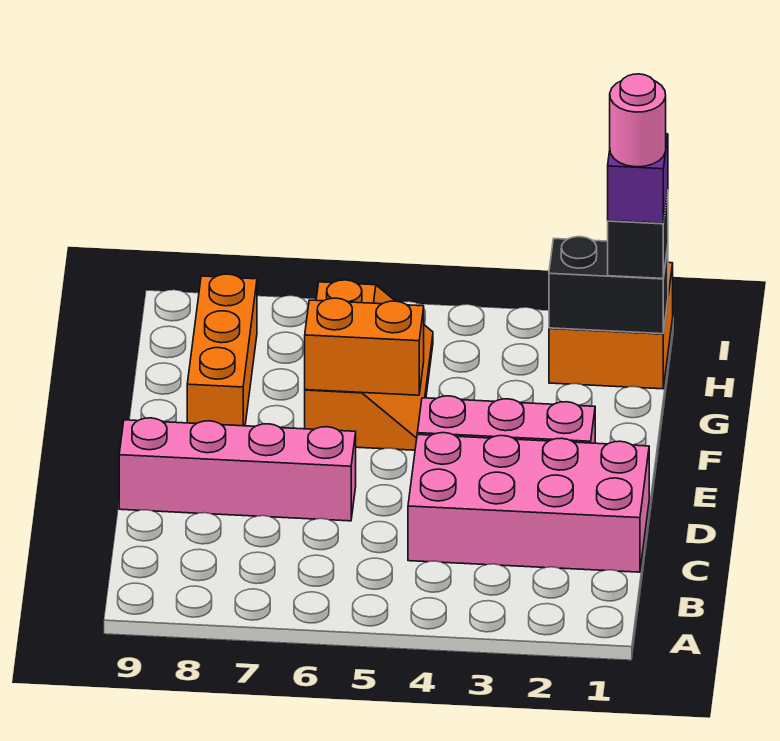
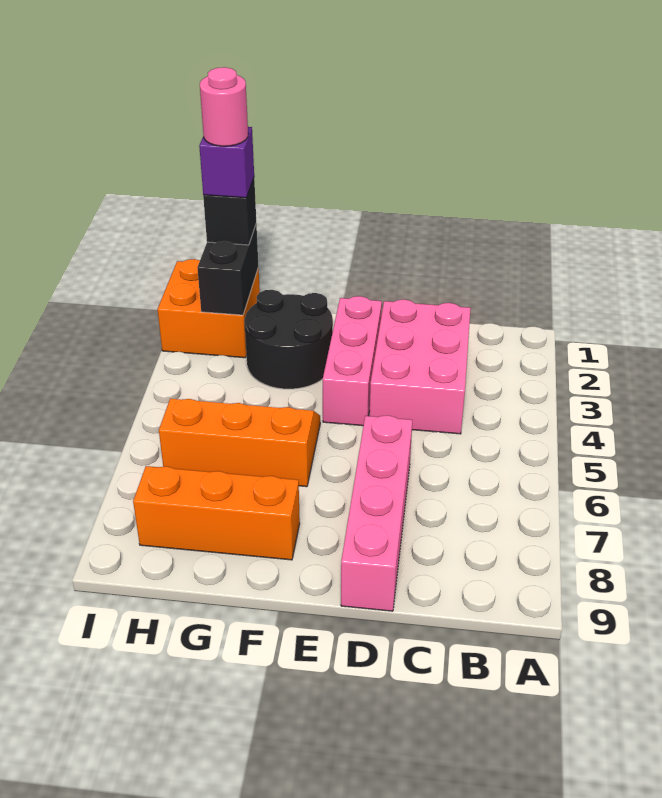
pink 2x4 brick [408,433,649,572] -> pink 2x3 brick [370,299,471,434]
none -> black 2x2 round brick [244,290,333,389]
orange 1x2 brick [305,298,424,395] -> none

